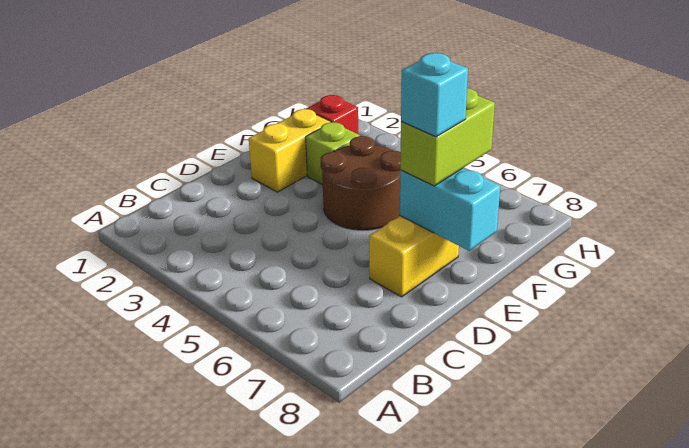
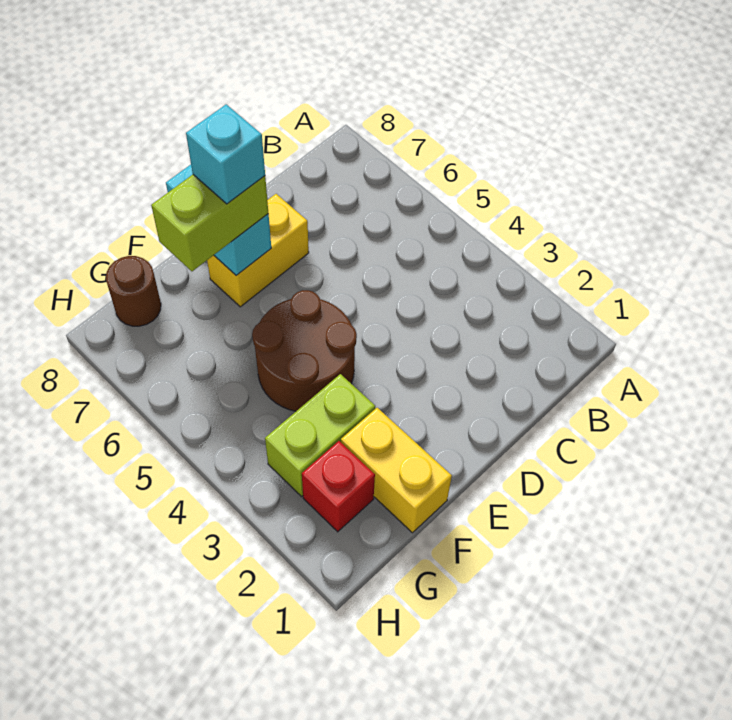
yellow 1x2 brick [249,109,331,192] -> yellow 1x2 brick turned to [341,408,452,533]
lime 1x1 brick [306,122,360,185] -> lime 1x2 brick [265,374,375,496]
none -> brown 1x1 round brick [106,256,161,326]

